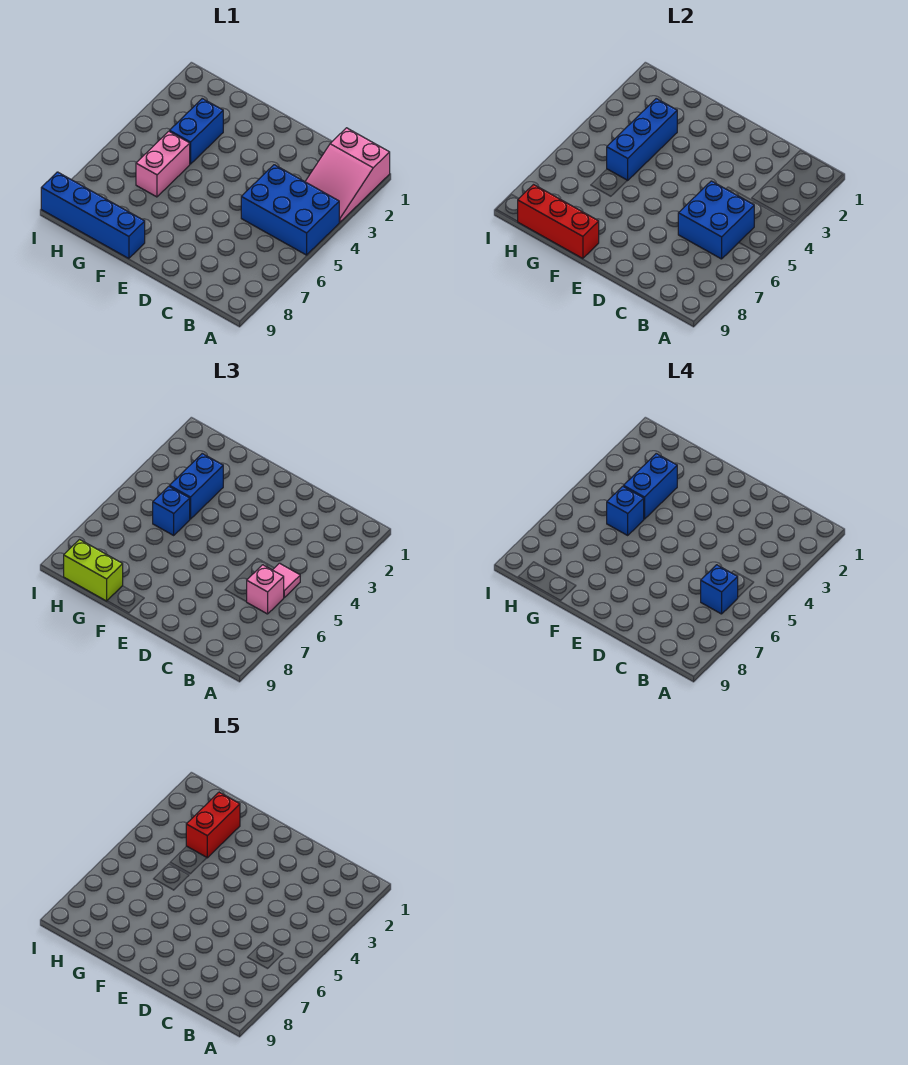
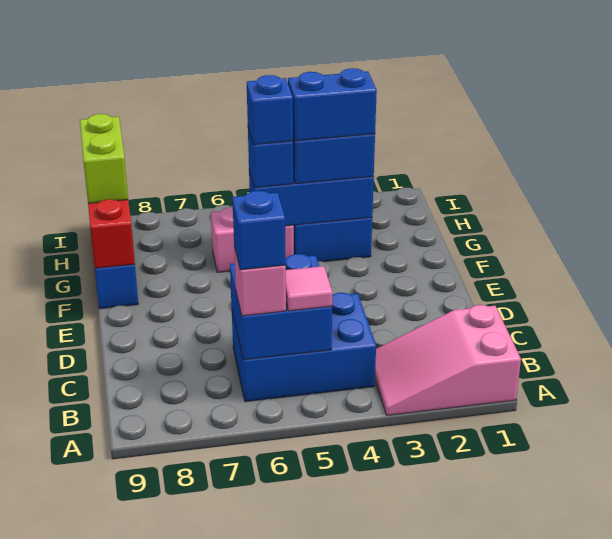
blue 2x3 brick [241,165,339,255] -> blue 2x3 brick turned to [232,293,376,402]
red 1x2 brick [186,792,240,858] -> none

